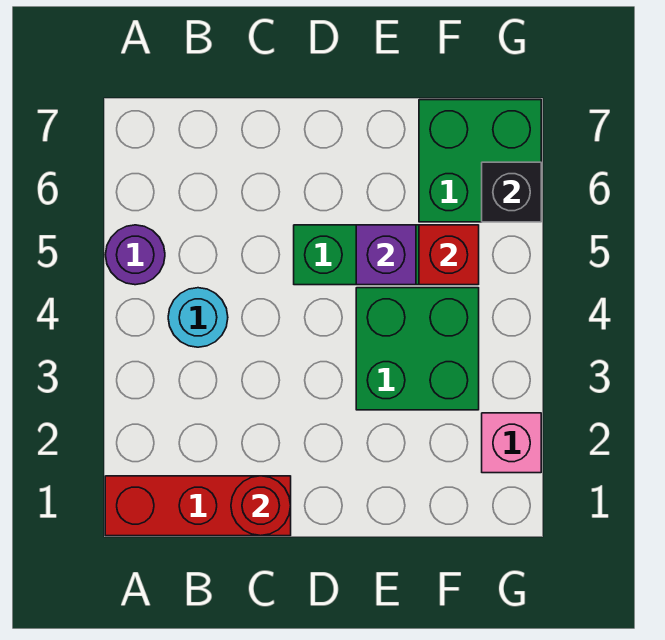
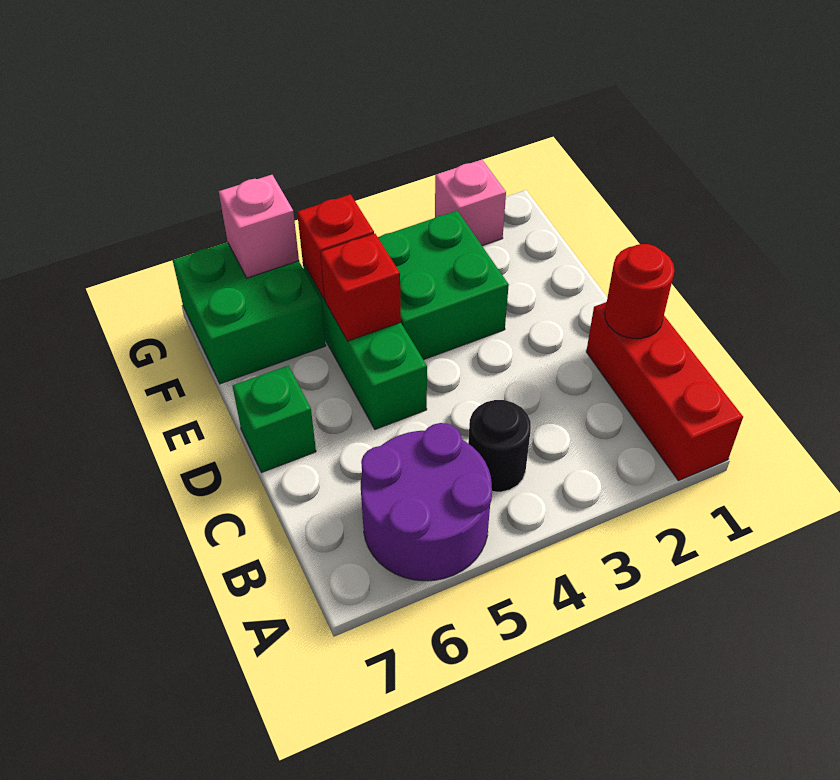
purple 1x1 round brick [105,225,165,285] -> purple 2x2 round brick [361,423,492,581]
cyan 1x1 round brick [168,288,228,347] -> black 1x1 round brick [468,400,531,492]
none -> green 1x1 brick [233,366,316,472]
purple 1x1 brick [356,225,416,285] -> red 1x1 brick [321,234,401,341]
black 1x1 brick [482,162,541,222] -> pink 1x1 brick [219,175,299,278]

